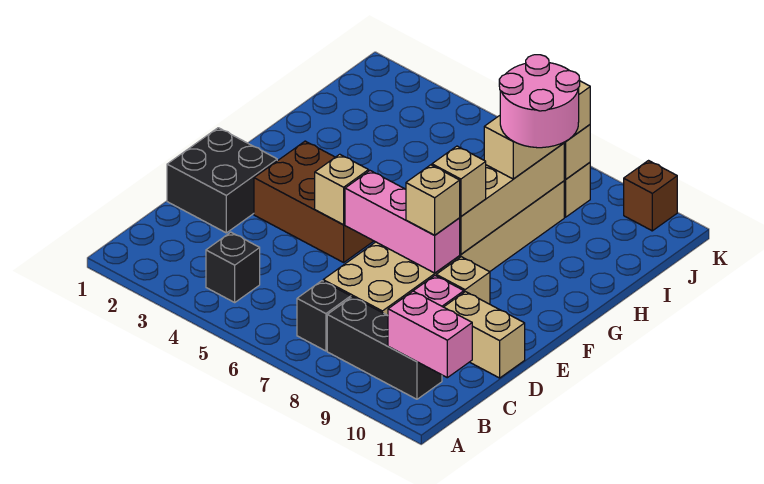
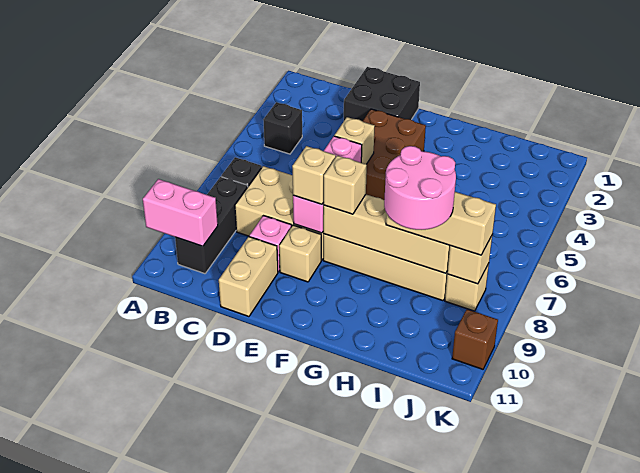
pink 1x2 brick [388,291,472,378] -> pink 1x2 brick turned to [143,179,218,246]

